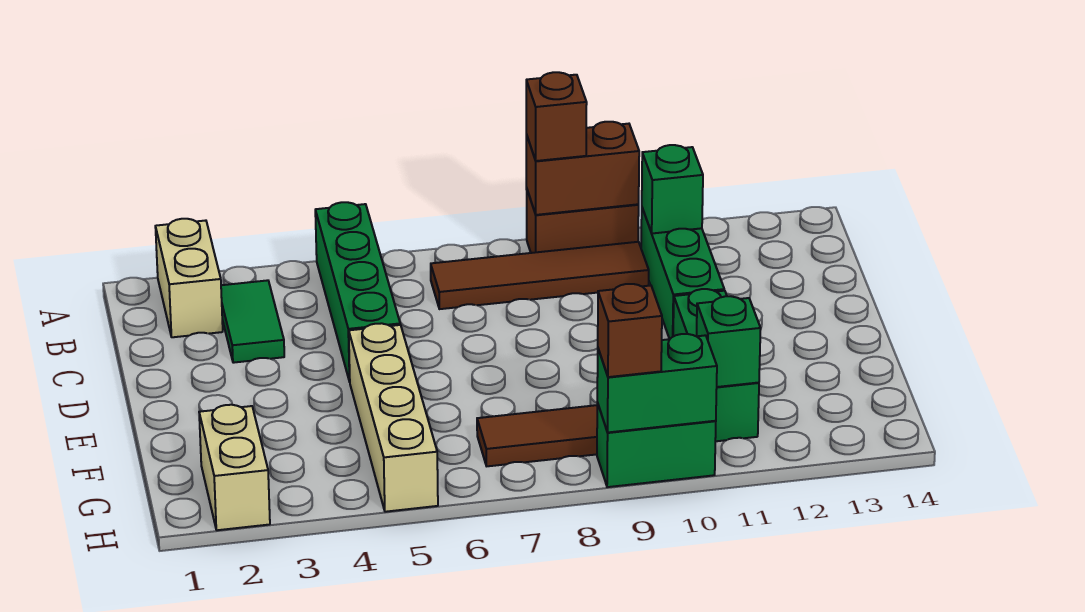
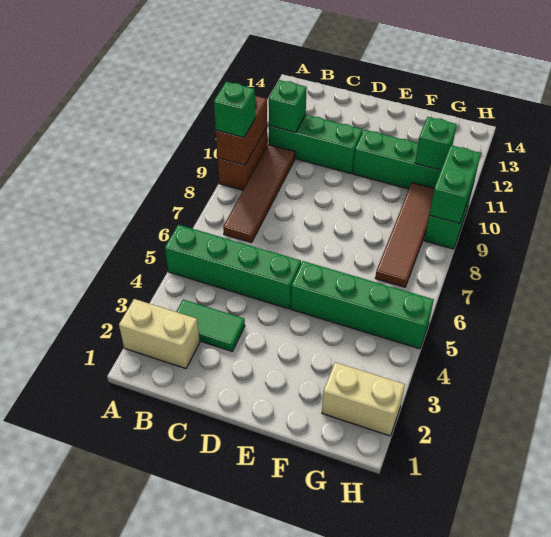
brown 1x1 brick [526,72,587,161] -> green 1x1 brick [214,82,255,138]
tan 1x4 brick [349,323,438,512] -> green 1x4 brick [291,261,434,349]
brown 1x1 brick [598,284,662,377] -> none

